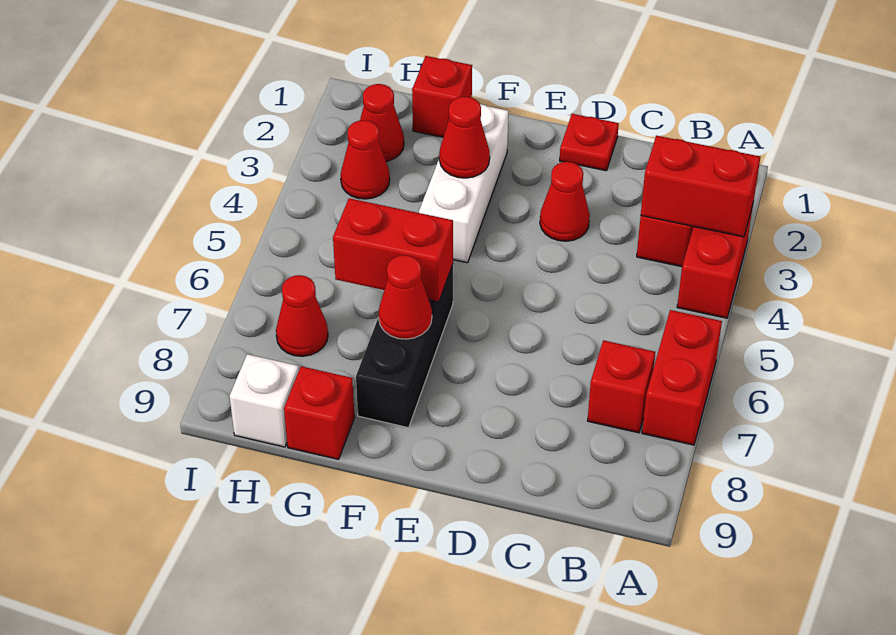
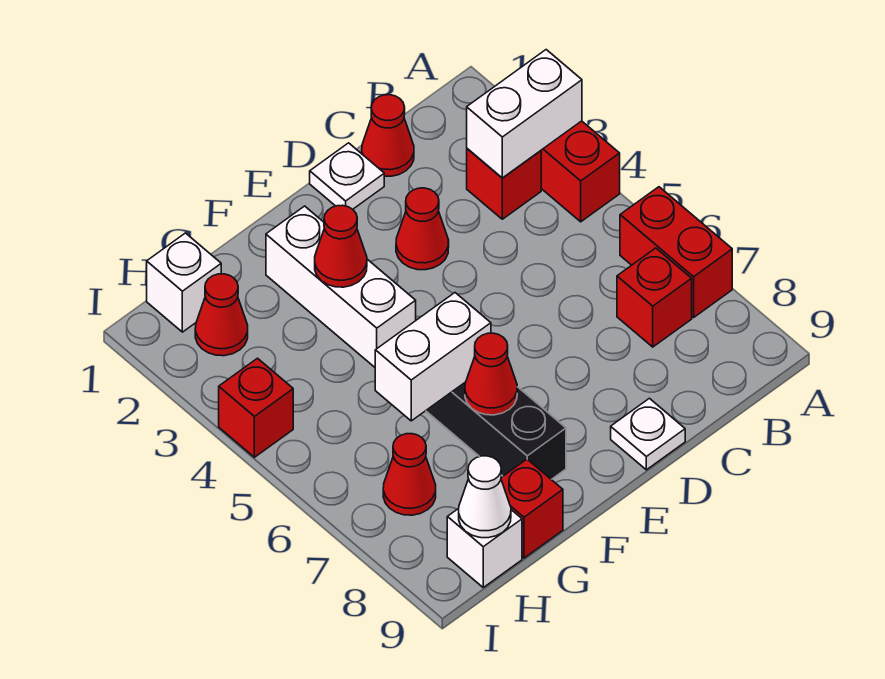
red 1x2 brick [641,136,760,237] -> white 1x2 brick [467,50,582,178]
red 1x1 plate [560,114,619,171] -> white 1x1 plate [310,143,384,209]
none -> white 1x1 plate [611,398,685,470]
red 1x2 brick [333,198,453,302] -> white 1x2 brick [375,293,491,421]
red 1x1 brick [412,56,472,137] -> red 1x1 brick moved to [219,358,293,457]
none -> white 1x1 brick [147,233,221,332]
red 1x1 cone [341,120,390,199] -> red 1x1 cone moved to [362,95,414,176]
none -> white 1x1 cone [459,456,511,538]

